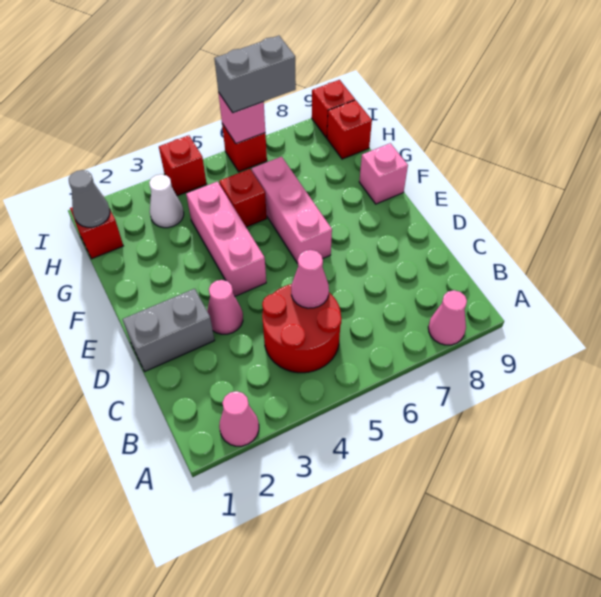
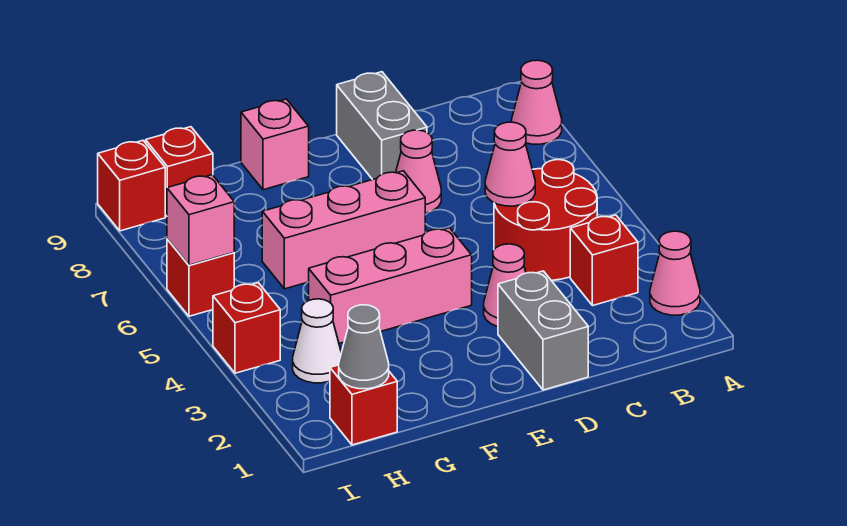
none -> pink 1x1 cone [396,130,441,213]
red 1x1 brick [219,169,267,227] -> red 1x1 brick moved to [570,215,638,306]
grey 1x2 brick [214,36,296,113] -> grey 1x2 brick moved to [337,72,427,180]

